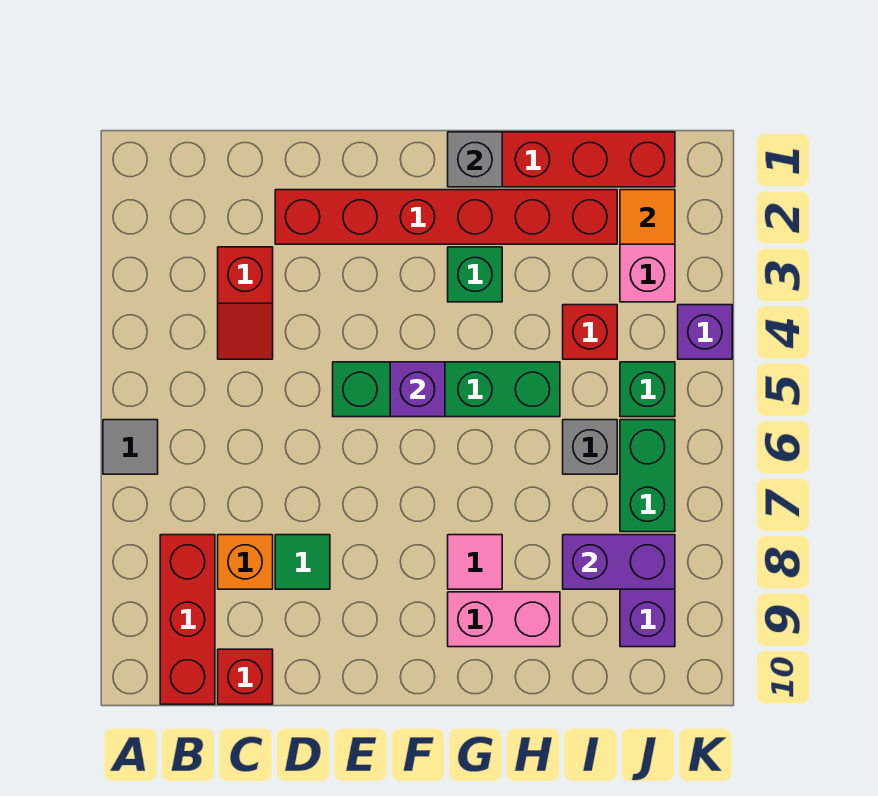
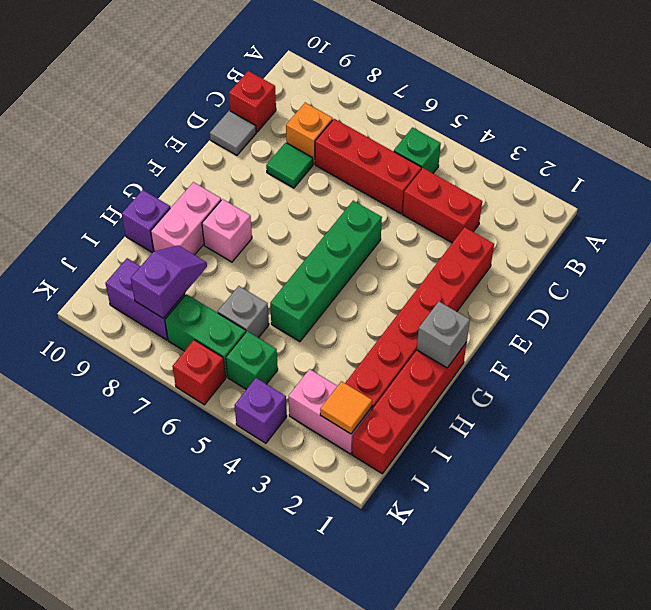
grey 1x1 tile [103,420,158,474] -> grey 1x1 tile moved to [210,111,256,155]
red 1x3 brick [160,535,215,704] -> red 1x3 brick moved to [315,119,421,214]
red 1x2 slope [218,247,273,359] -> red 1x2 brick [403,168,482,243]
purple 1x1 brick [390,362,445,417] -> purple 1x1 brick moved to [122,190,170,253]
green 1x1 brick [448,247,502,302] -> green 1x1 brick moved to [394,128,441,173]
pink 1x1 tile [448,535,502,589] -> pink 1x1 brick [202,199,252,262]
red 1x1 brick [563,305,617,359] -> red 1x1 brick moved to [172,340,226,405]
purple 1x2 brick [563,535,675,589] -> purple 1x2 slope [131,245,207,318]

